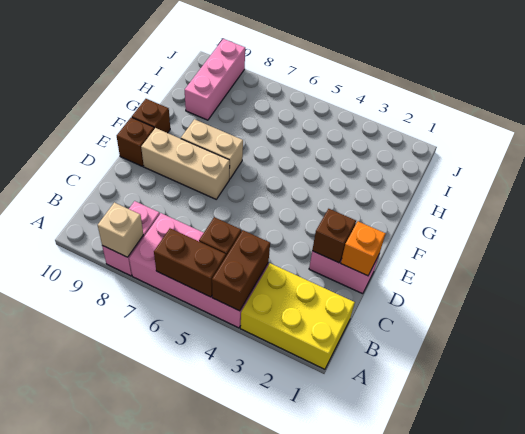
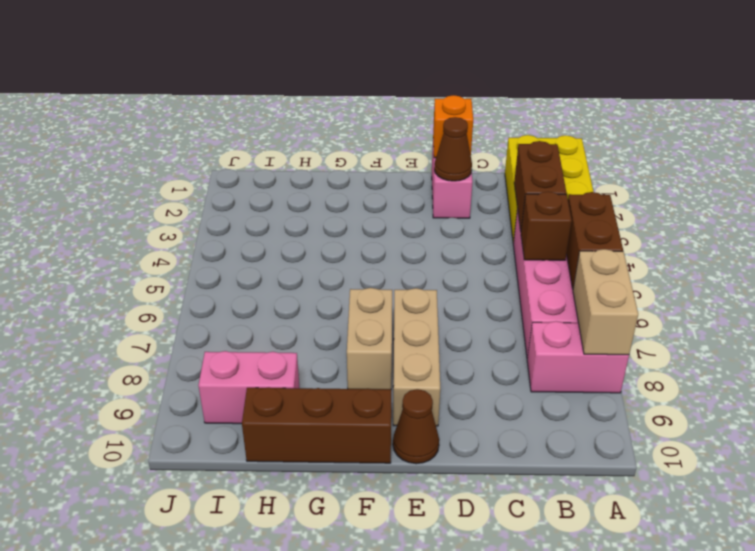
brown 1x2 brick [212,230,270,311] -> brown 1x2 brick turned to [514,141,567,231]
tan 1x1 brick [98,203,143,257] -> tan 1x2 brick [573,249,638,355]
brown 1x1 brick [312,209,356,263] -> brown 1x1 cone [434,117,472,181]
brown 1x1 brick [117,117,154,166] -> brown 1x1 cone [393,389,439,464]
brown 1x1 brick [132,99,170,133] -> brown 1x3 brick [242,387,391,463]
pink 1x3 brick [185,39,245,120] -> pink 1x2 brick [198,351,299,424]

